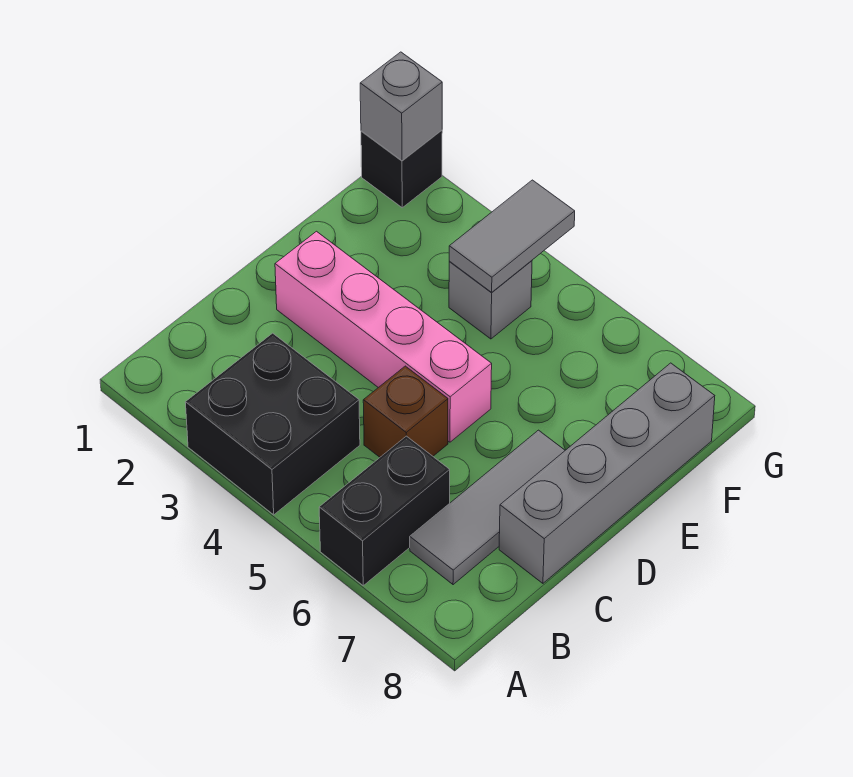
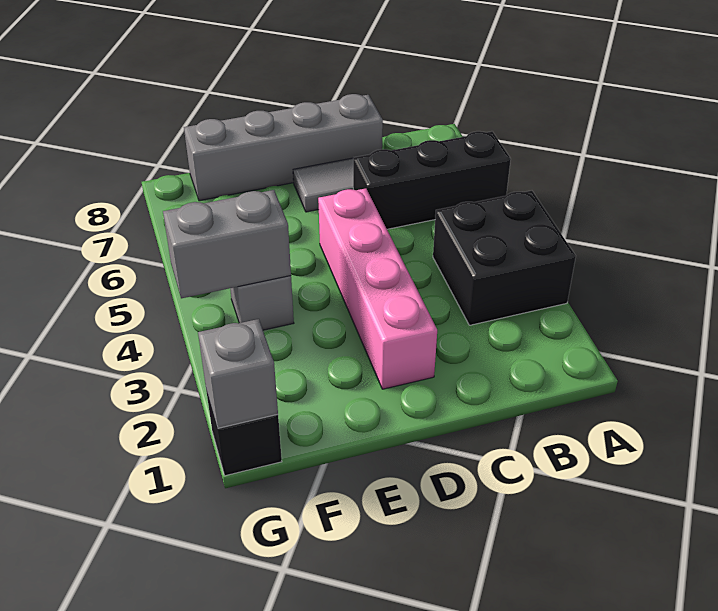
black 1x2 brick [319,436,450,585] -> black 1x3 brick [353,131,511,229]
brown 1x1 brick [363,366,448,457] -> none
grey 1x2 tile [449,180,575,293] -> grey 1x2 brick [163,190,291,298]

